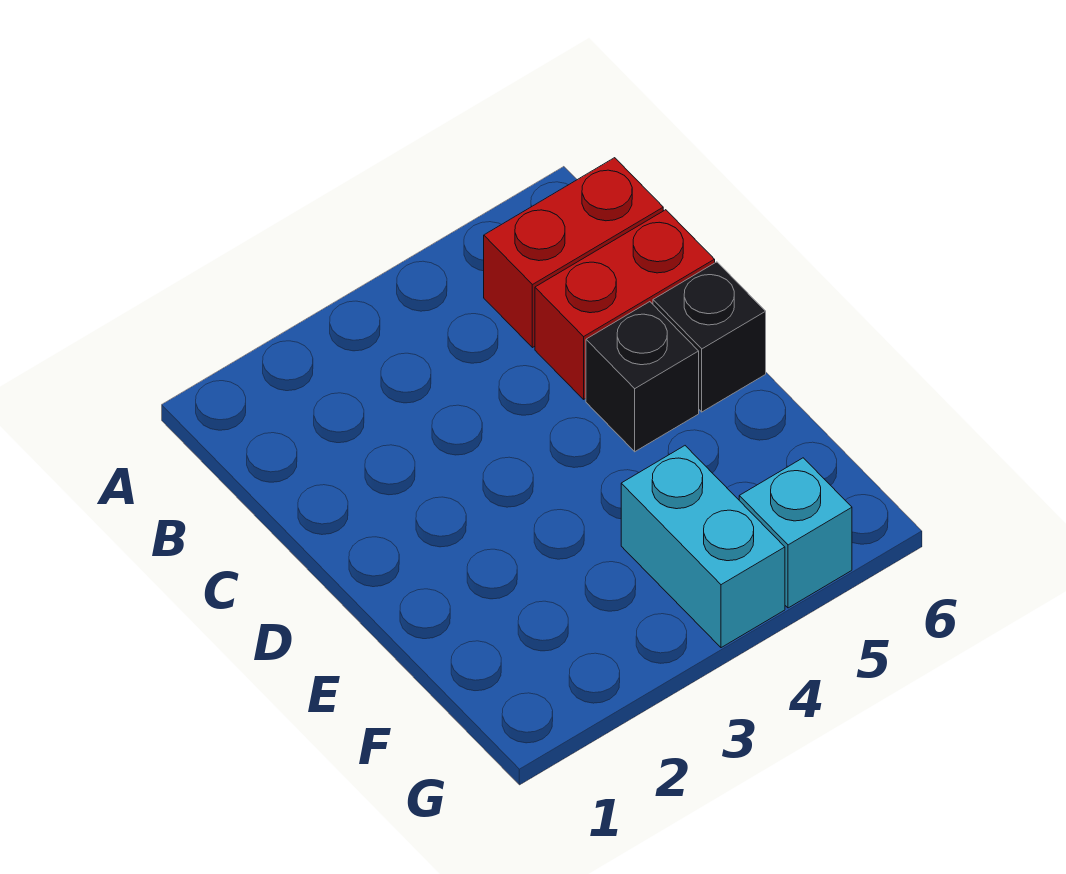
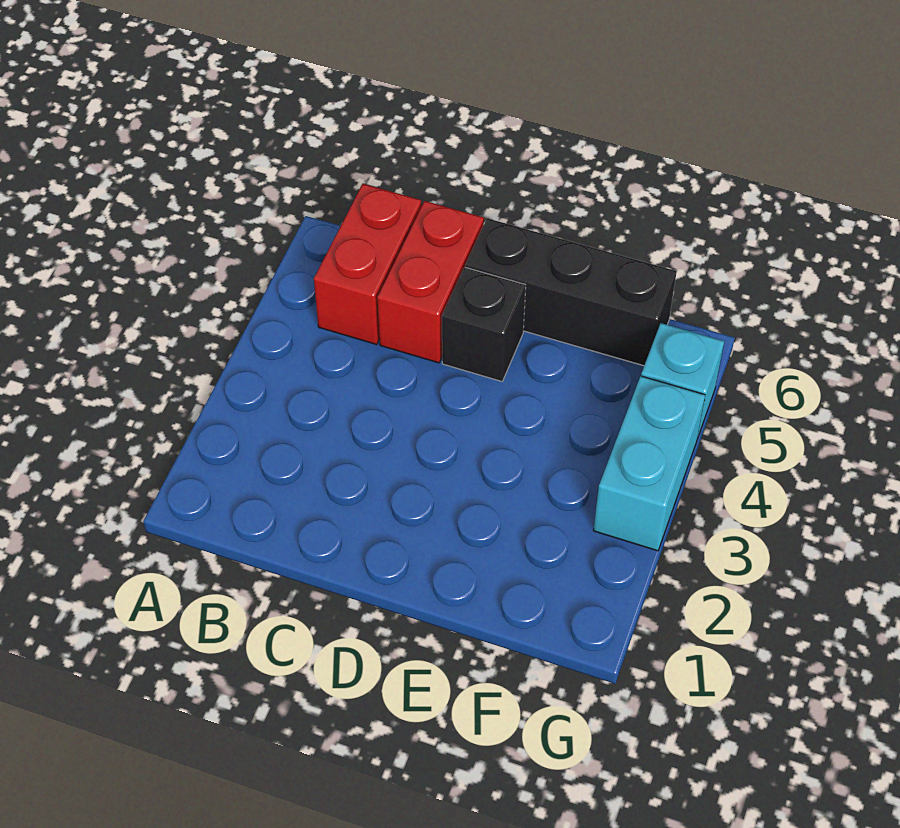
black 1x1 brick [653,262,766,412] -> black 1x3 brick [465,218,677,366]
cyan 1x2 brick [621,446,785,648] -> cyan 1x2 brick turned to [593,376,705,551]

